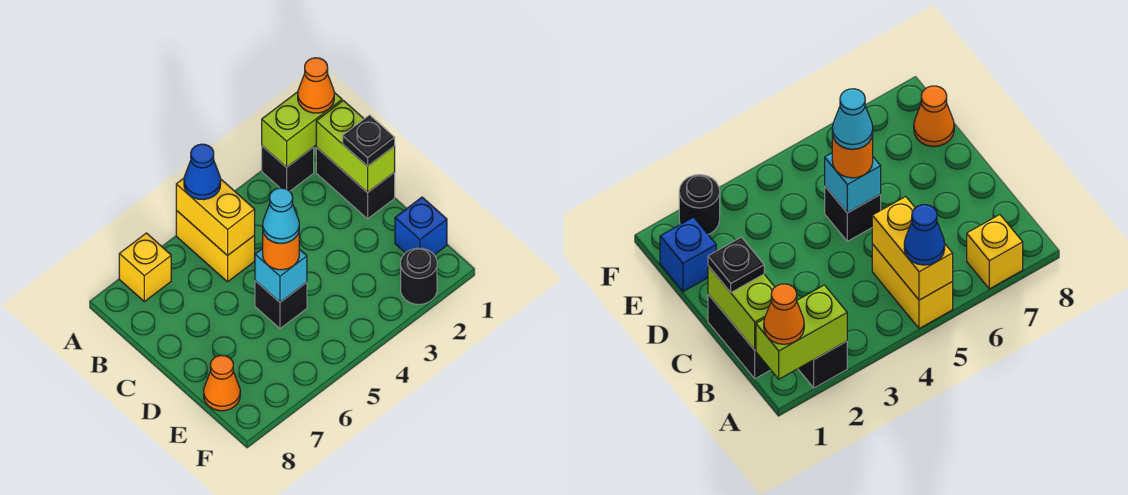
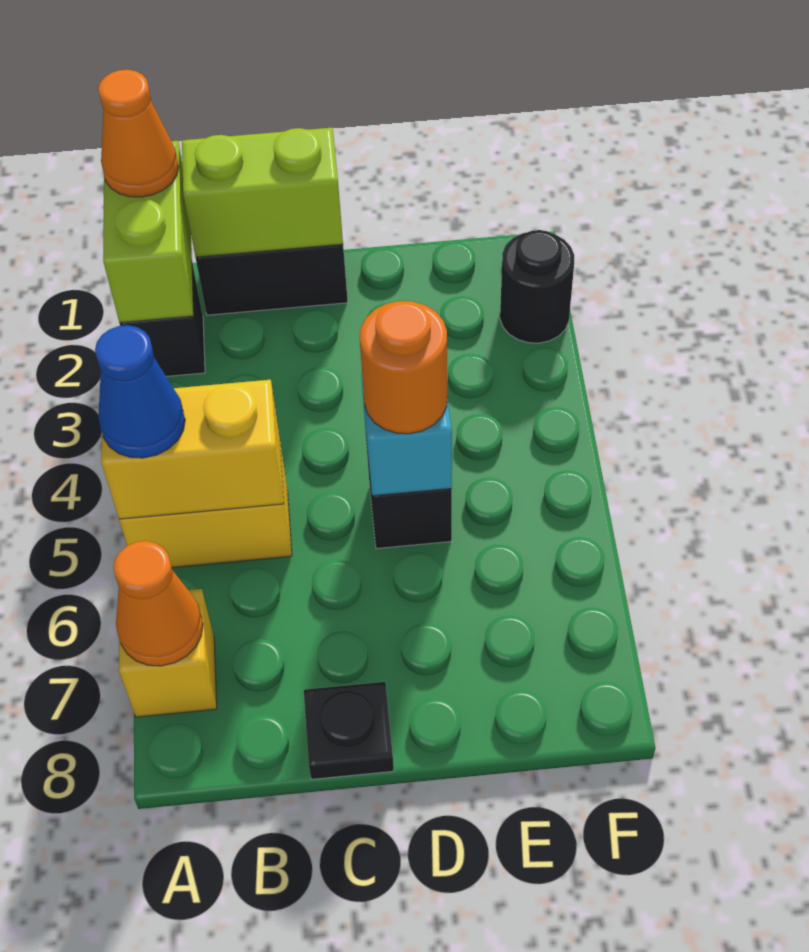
black 1x1 plate [343,115,395,166] -> black 1x1 plate moved to [304,682,394,779]
cyan 1x1 cone [263,188,299,243] -> none
blue 1x1 brick [395,197,447,255] -> none
orange 1x1 cone [204,355,240,411] -> orange 1x1 cone moved to [113,541,203,666]

